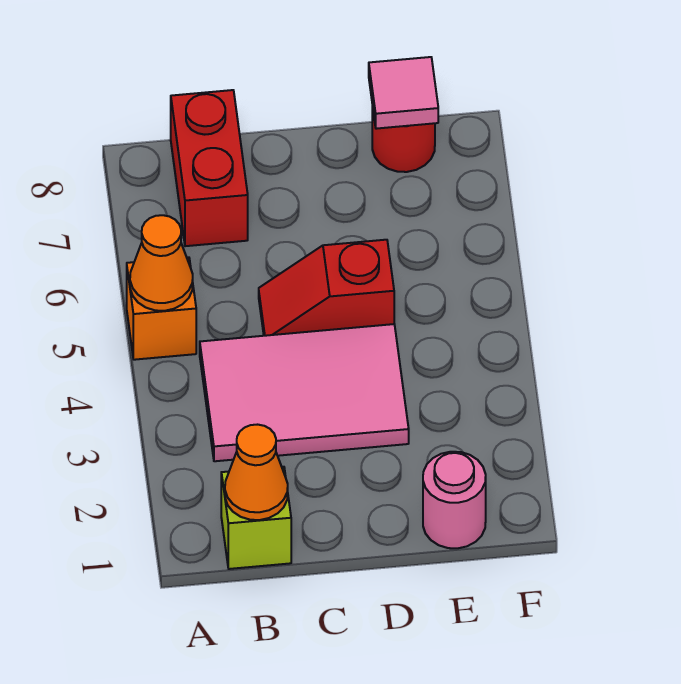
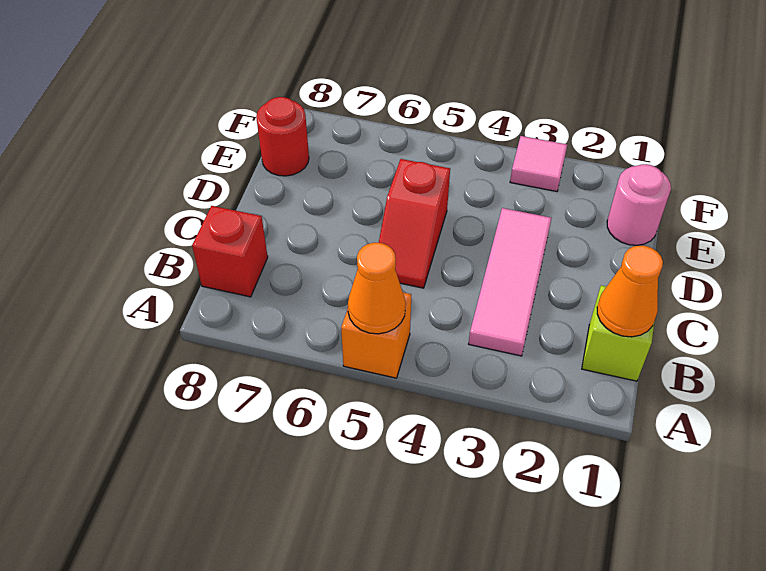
pink 2x3 tile [200,324,409,461] -> pink 1x3 tile [469,208,551,356]
red 1x2 brick [171,90,248,246] -> red 1x1 brick [192,206,268,297]
pink 1x1 tile [369,57,438,129] -> pink 1x1 tile moved to [510,136,567,191]

